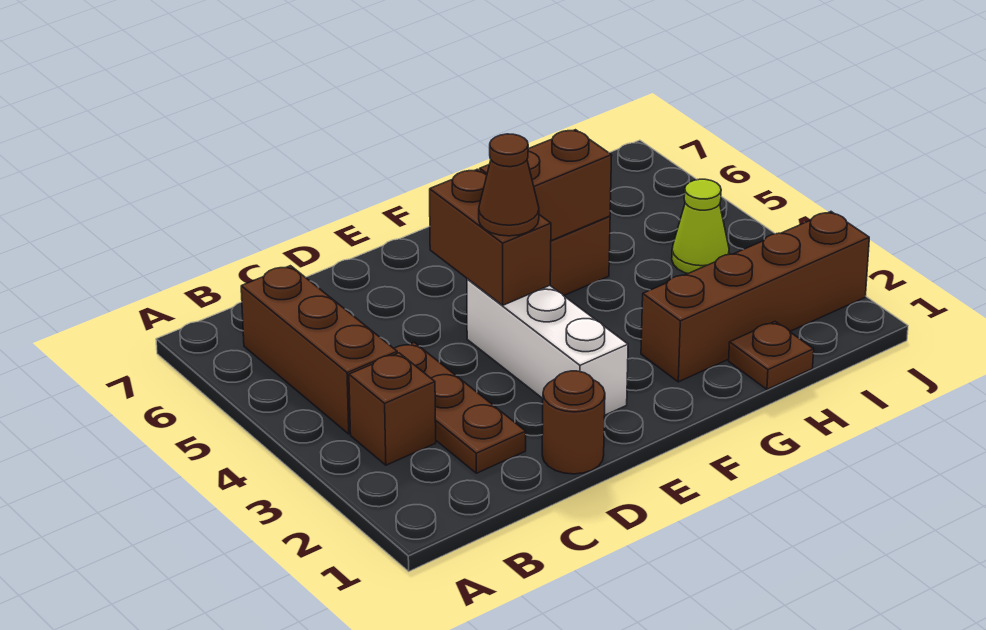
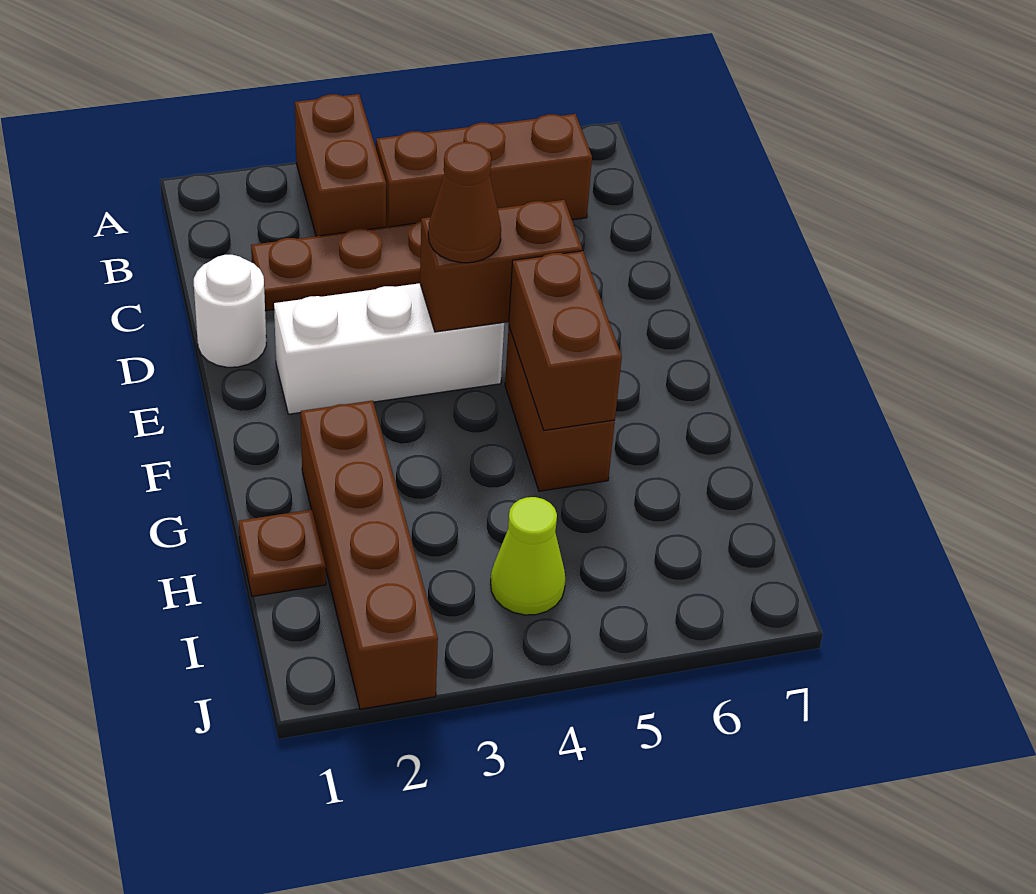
brown 1x1 brick [349,353,436,465] -> brown 1x2 brick [295,94,386,236]
brown 1x1 round brick [542,371,605,474] -> white 1x1 round brick [194,255,266,367]

